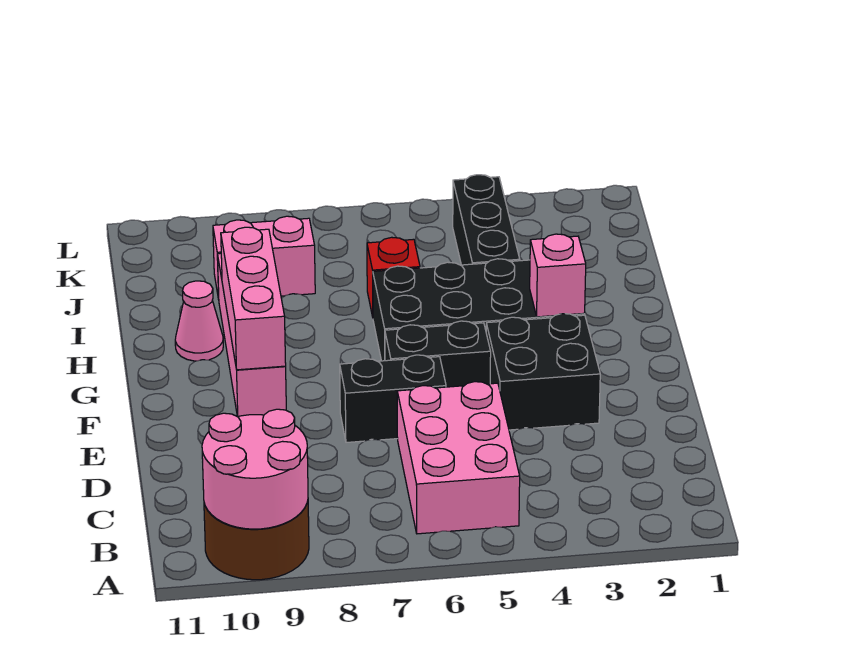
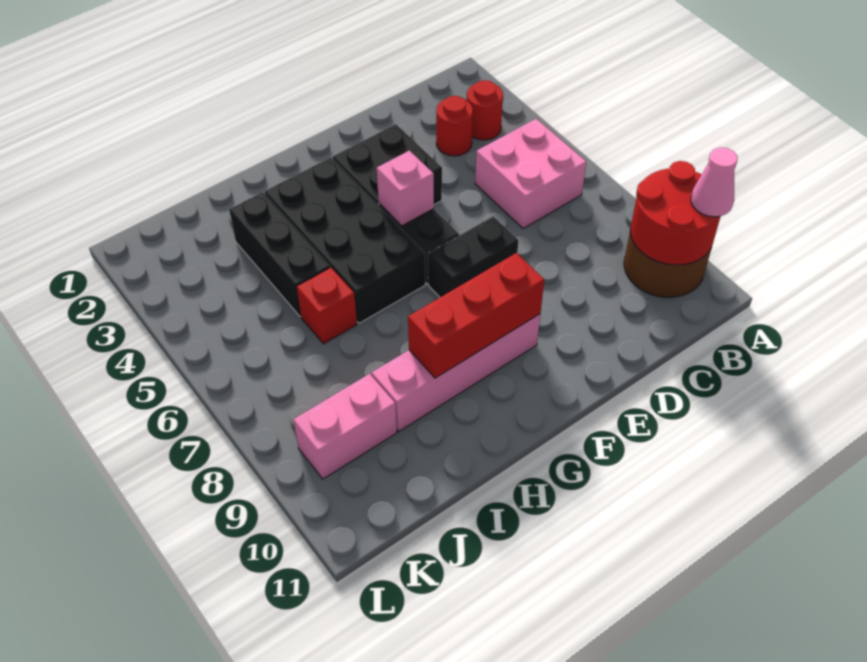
pink 2x2 round brick [202,409,308,529] -> red 2x2 round brick [630,161,721,265]
none -> red 1x1 round brick [467,80,503,140]
pink 2x3 brick [397,382,520,534] -> pink 2x2 brick [475,119,586,229]
none -> red 1x1 round brick [436,96,473,156]
black 1x2 brick [340,355,446,442] -> black 1x2 brick turned to [428,216,518,297]
pink 1x3 brick [221,227,286,370] -> red 1x3 brick [408,253,544,378]
pink 1x1 brick [530,234,586,317] -> pink 1x1 brick moved to [377,151,434,226]
pink 1x1 cone [175,281,223,361] -> pink 1x1 cone moved to [691,147,737,217]
black 1x3 brick [453,175,520,265] -> black 1x3 brick turned to [229,192,330,317]
pink 1x2 brick [213,216,315,299] -> pink 1x2 brick turned to [293,374,397,479]

